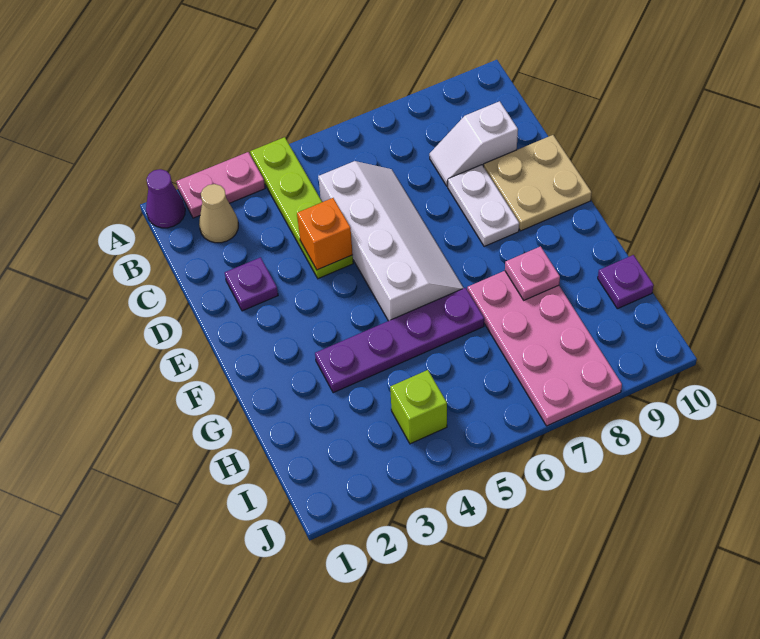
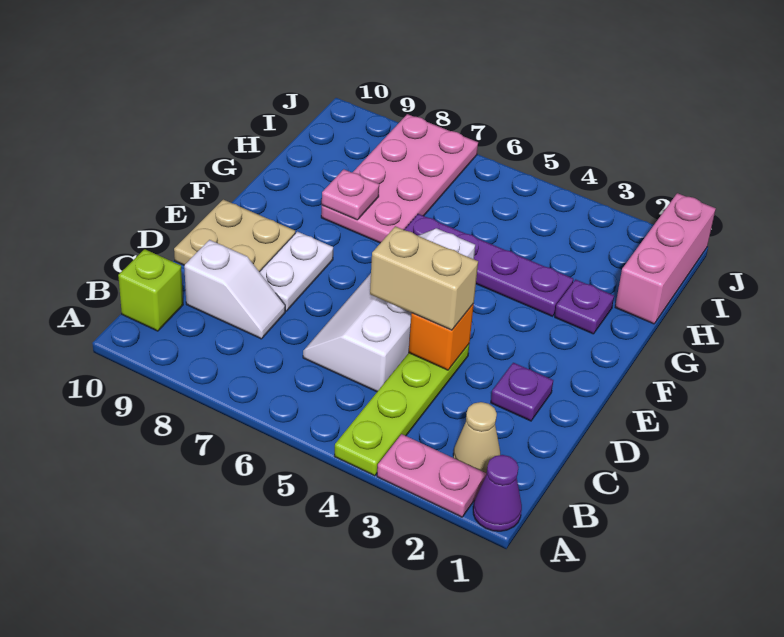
none -> tan 1x2 brick [370,226,478,330]
none -> pink 1x3 brick [615,193,716,324]
purple 1x1 plate [598,255,654,309] -> purple 1x1 plate moved to [555,279,614,334]
lime 1x1 brick [390,370,447,444] -> lime 1x1 brick moved to [118,249,183,331]

